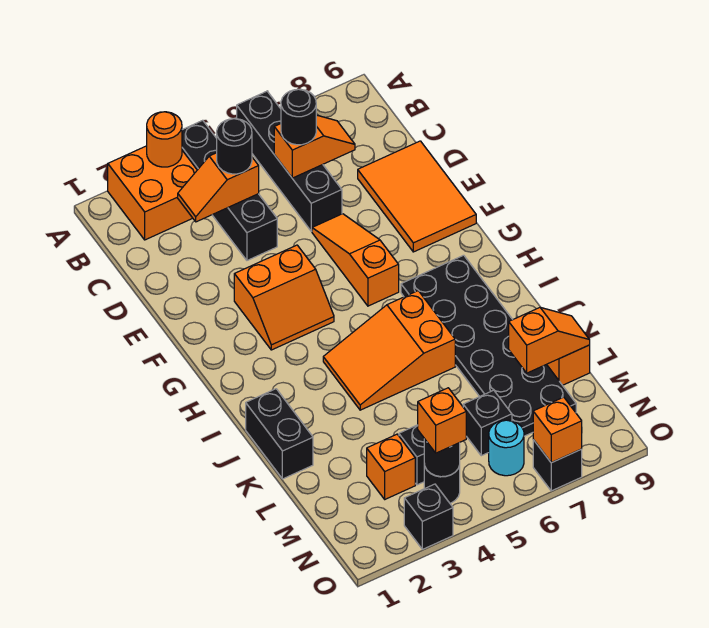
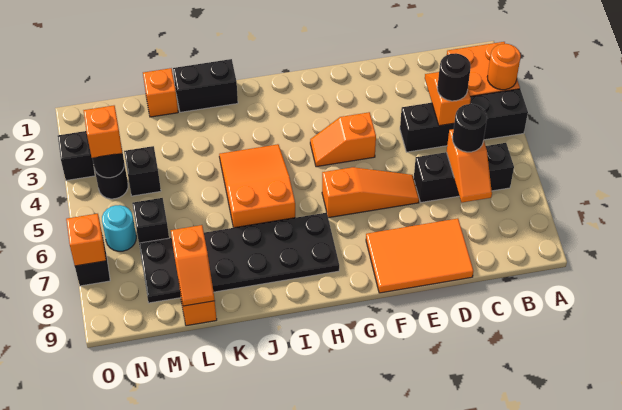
black 1x4 brick [237,91,342,231] -> black 1x3 brick [414,143,514,202]
orange 2x2 slope [234,245,334,350] -> orange 1x2 slope [310,112,376,167]
orange 1x1 brick [367,434,415,499] -> orange 1x1 brick moved to [143,68,178,117]

